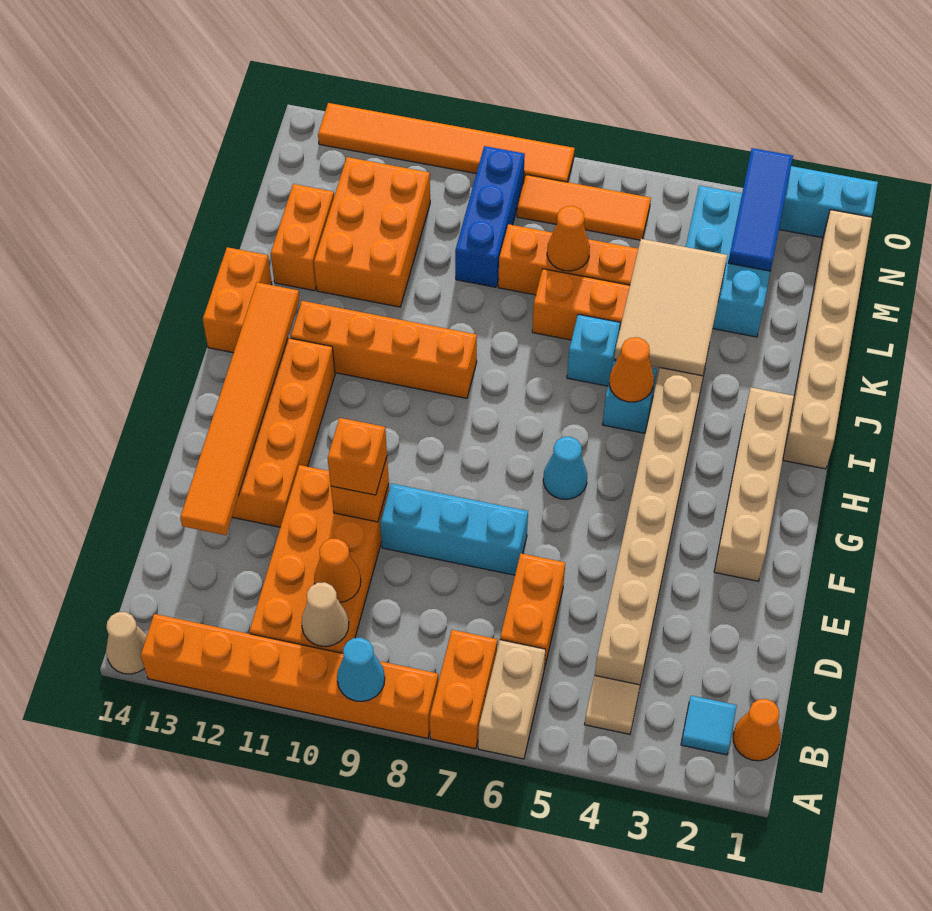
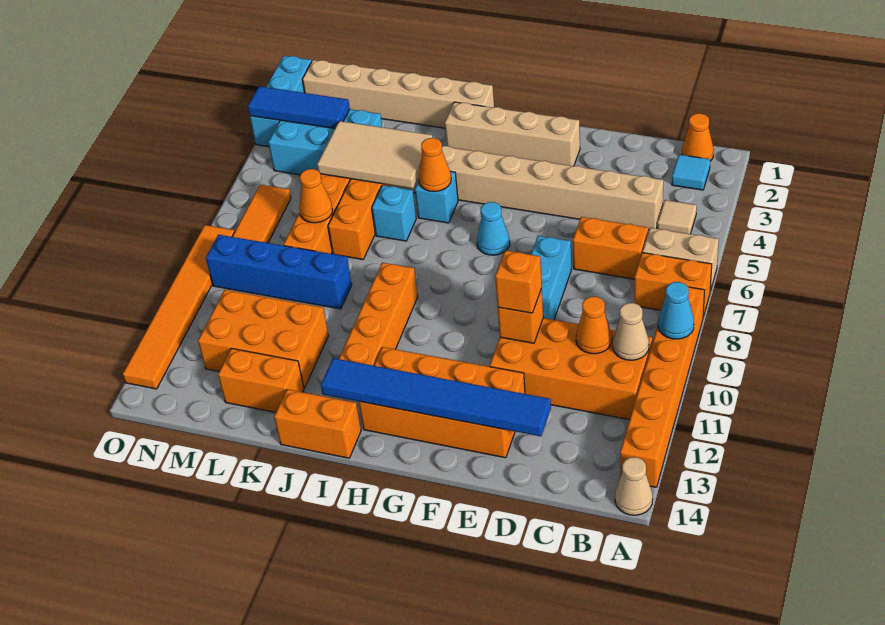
orange 1x6 tile [180,282,300,535] -> blue 1x6 tile [321,358,551,436]
blue 1x3 brick [455,146,525,287] -> blue 1x4 brick [206,235,352,309]

